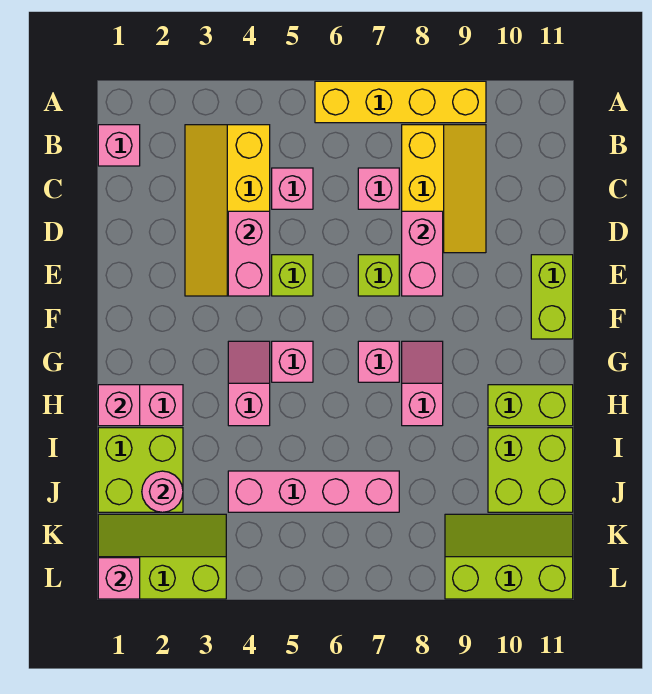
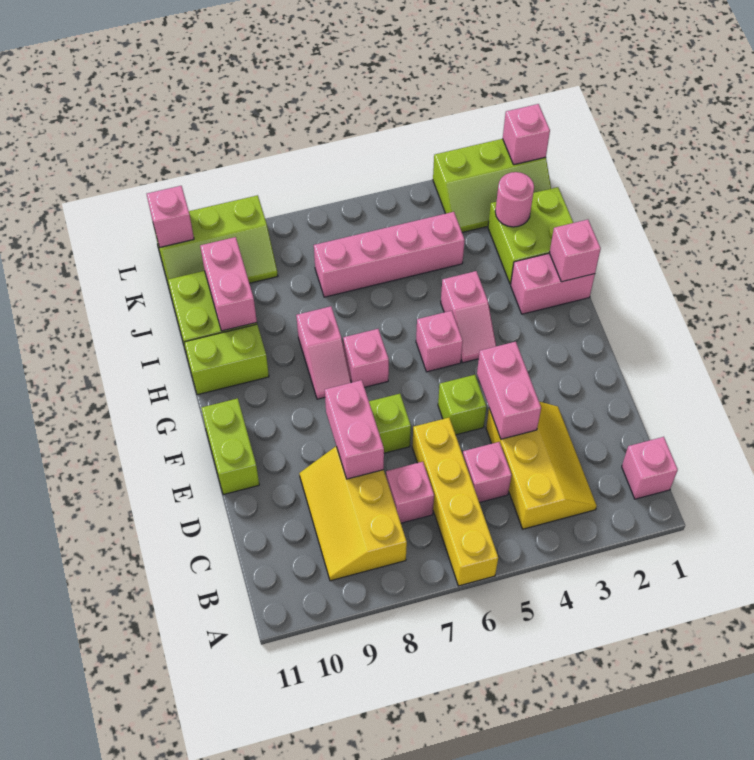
yellow 1x4 brick [315,81,486,123] -> yellow 1x4 brick turned to [412,418,498,586]
yellow 2x4 slope [185,125,270,296] -> yellow 2x3 slope [486,402,597,529]
none -> pink 1x2 brick [200,237,257,331]
none -> pink 1x1 brick [147,186,194,247]

